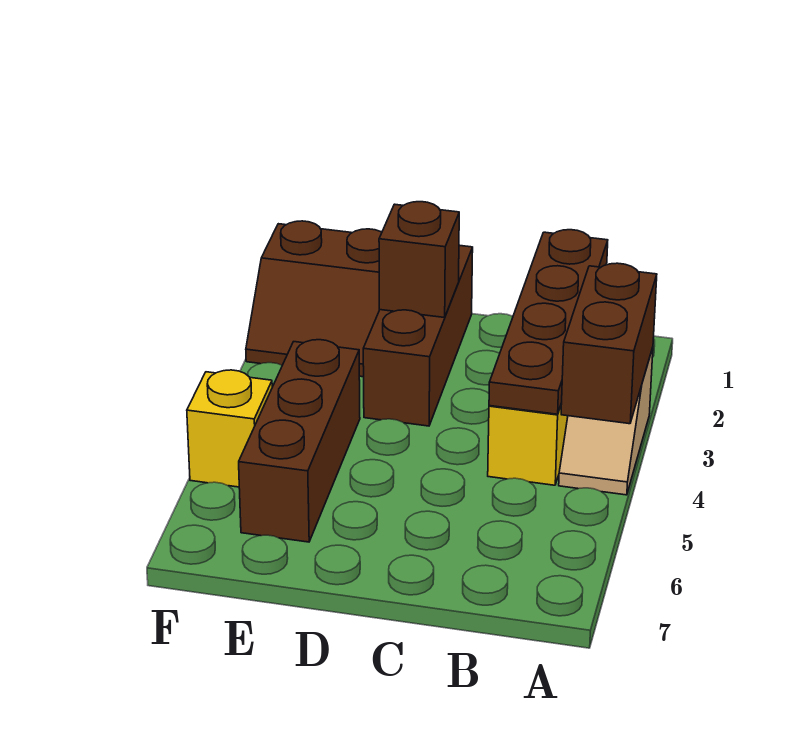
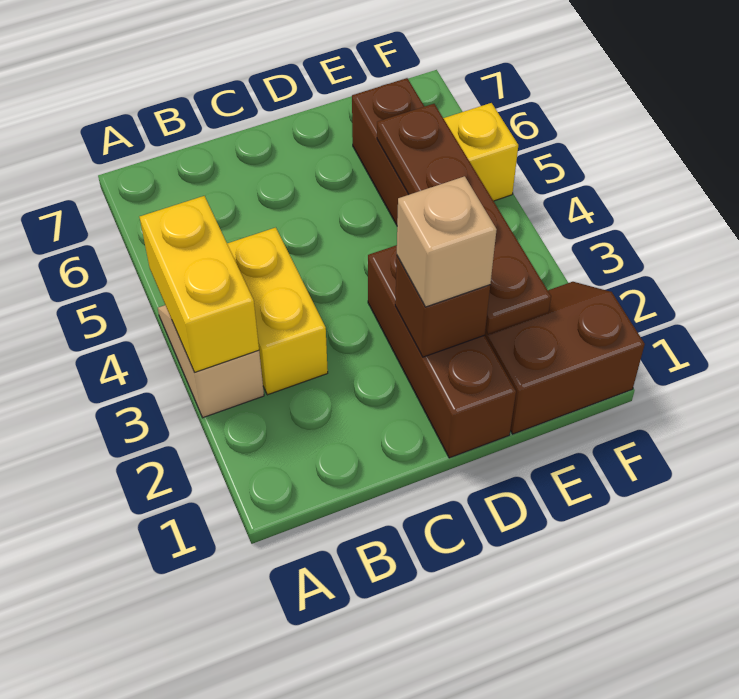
brown 1x2 brick [561,263,657,424] -> yellow 1x2 brick [140,196,259,373]
brown 1x4 plate [489,230,608,414] -> brown 1x4 plate moved to [377,104,551,334]
none -> tan 1x1 brick [397,176,497,307]

